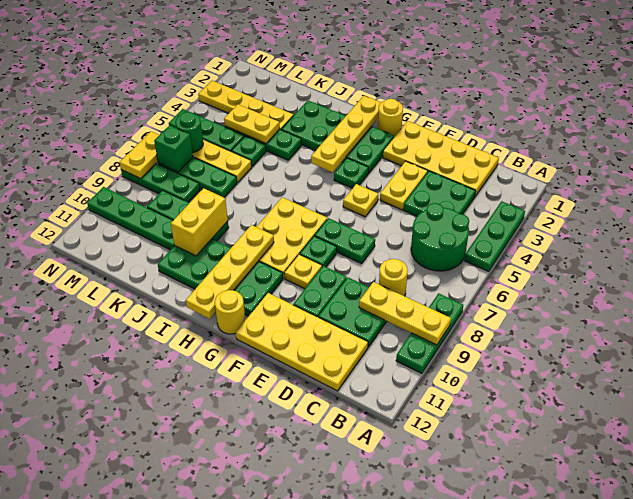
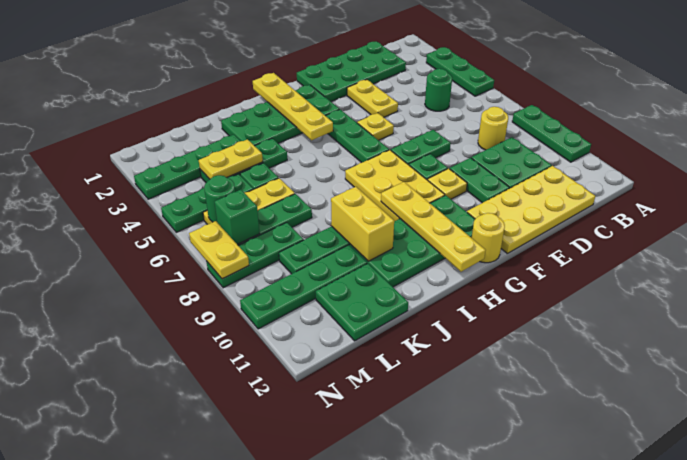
yellow 1x3 plate [359,282,451,345] -> none
green 2x2 round brick [411,203,469,271] -> green 1x1 round brick [425,69,452,111]
yellow 2x4 plate [383,121,499,196] -> green 2x4 plate [297,42,406,102]
green 2x2 plate [404,171,476,216] -> green 2x2 plate moved to [316,264,408,341]
yellow 1x1 round brick [378,99,403,137] -> none
green 1x1 plate [334,158,368,188] -> green 1x3 plate [326,109,389,163]
yellow 1x4 plate [198,81,293,130] -> green 1x4 plate [134,135,240,199]

